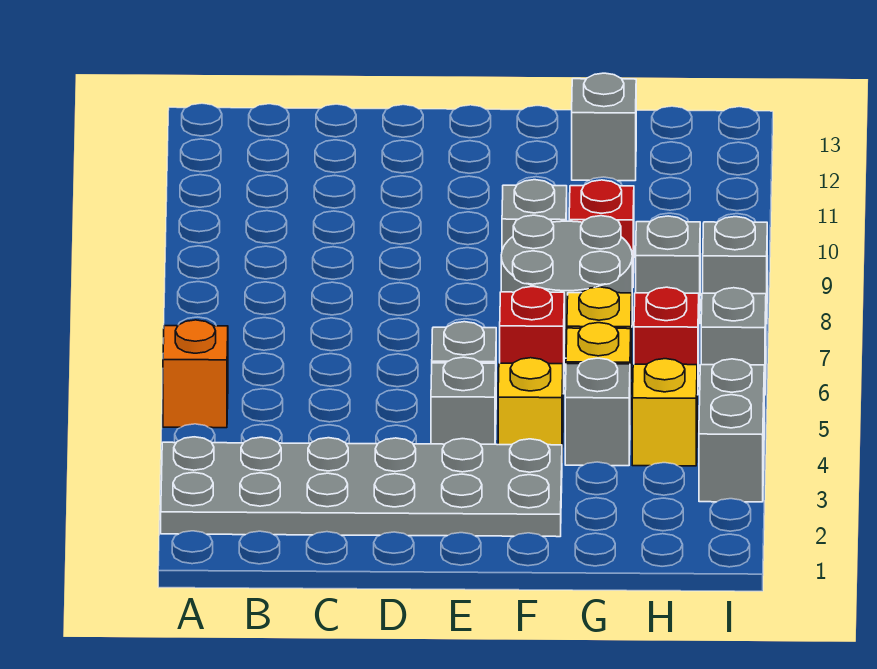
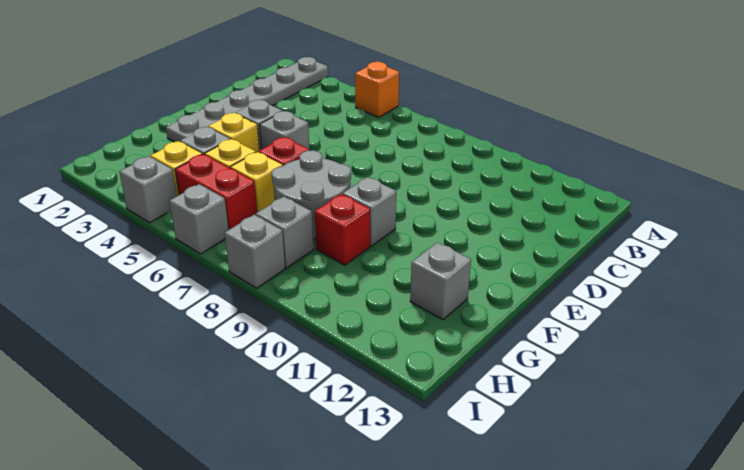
grey 2x6 plate [161,437,562,537] -> grey 1x6 plate [166,57,328,142]
red 1x1 brick [634,287,699,395] -> red 1x2 brick [175,154,257,230]
grey 1x2 brick [699,359,764,502] -> grey 1x1 brick [120,156,177,223]

